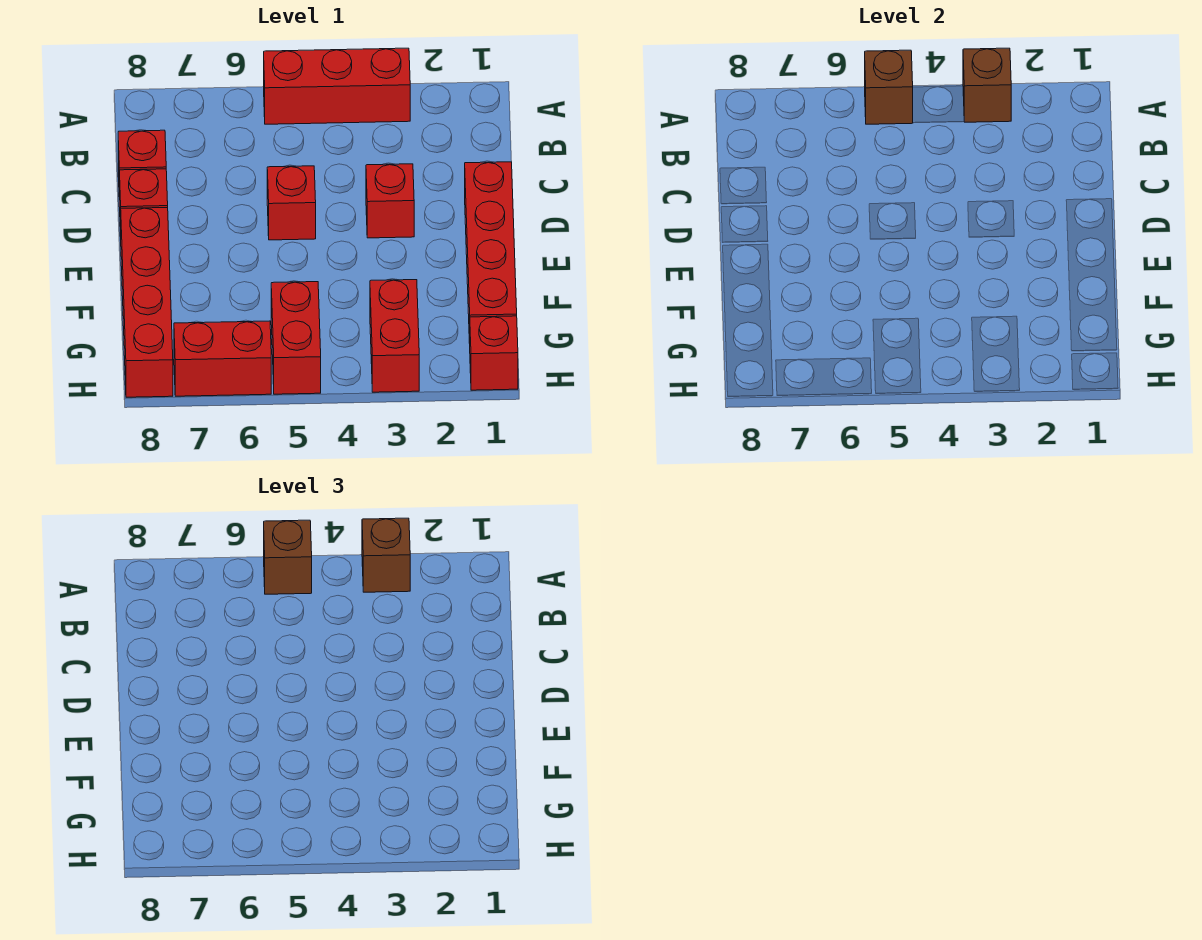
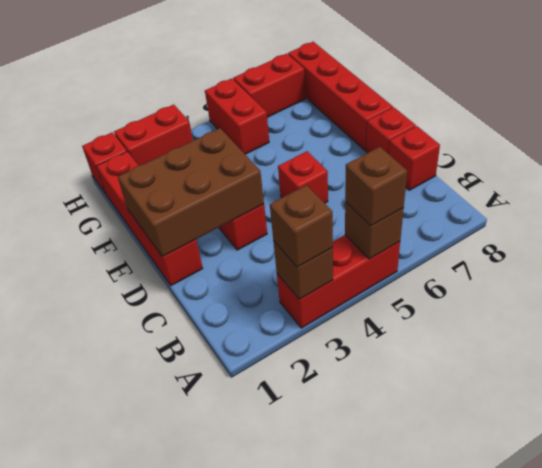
none -> brown 2x3 brick [118,128,264,257]
red 1x2 brick [370,280,419,392] -> red 1x2 brick turned to [114,105,193,165]

